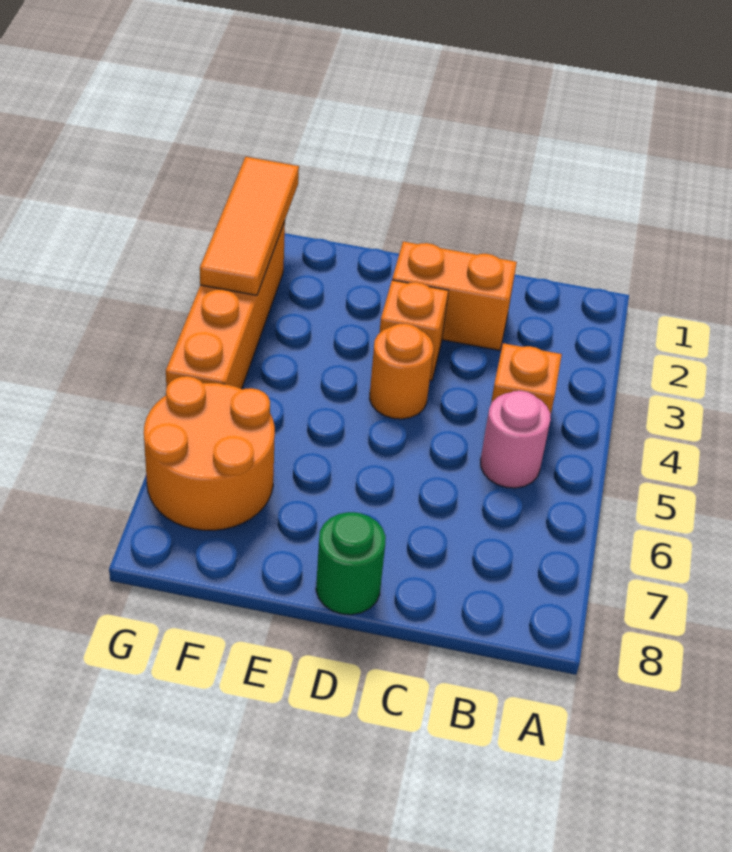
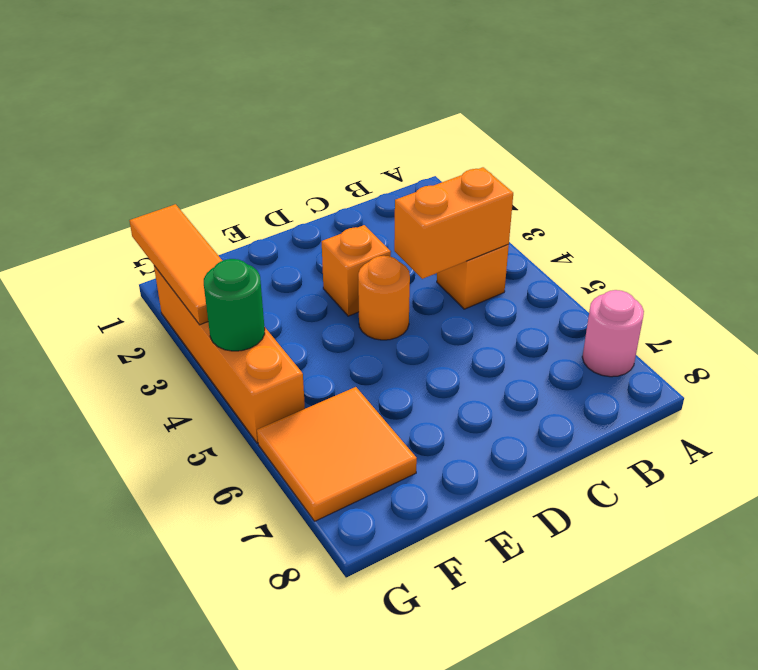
pink 1x1 round brick [481,391,551,488] -> pink 1x1 round brick moved to [582,290,644,377]
orange 1x2 brick [392,241,517,350] -> orange 1x2 brick moved to [394,167,513,279]
green 1x1 round brick [316,512,386,615] -> green 1x1 round brick moved to [204,259,265,351]
orange 2x2 round brick [144,376,275,530] -> orange 2x2 tile [257,387,417,521]

